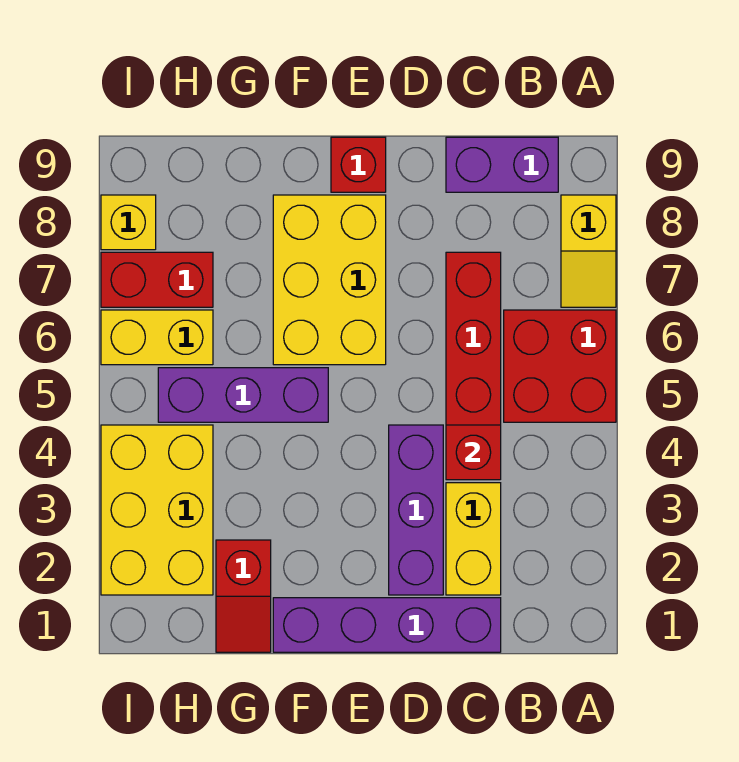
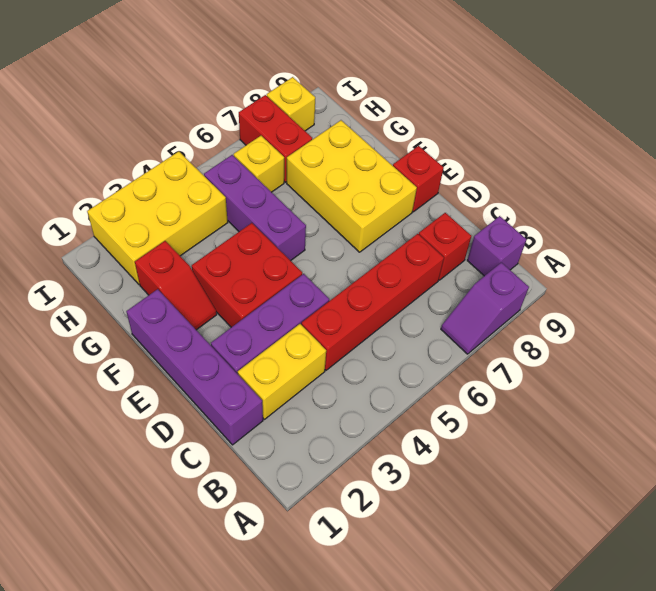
red 2x2 brick [504,310,616,422] -> red 2x2 brick moved to [192,223,302,327]
yellow 1x2 slope [561,195,616,307] -> purple 1x2 slope [441,262,529,354]
purple 1x2 brick [446,137,558,192] -> purple 1x1 brick [467,216,527,276]
red 1x1 brick [446,425,501,480] -> red 1x1 brick moved to [419,213,471,280]
yellow 2x3 brick [273,195,386,365] -> yellow 2x3 brick turned to [287,120,417,252]
red 1x2 slope [216,540,271,652] -> red 1x2 slope turned to [135,241,217,330]
yellow 1x2 brick [101,310,213,365] -> yellow 1x1 brick [234,136,284,192]

